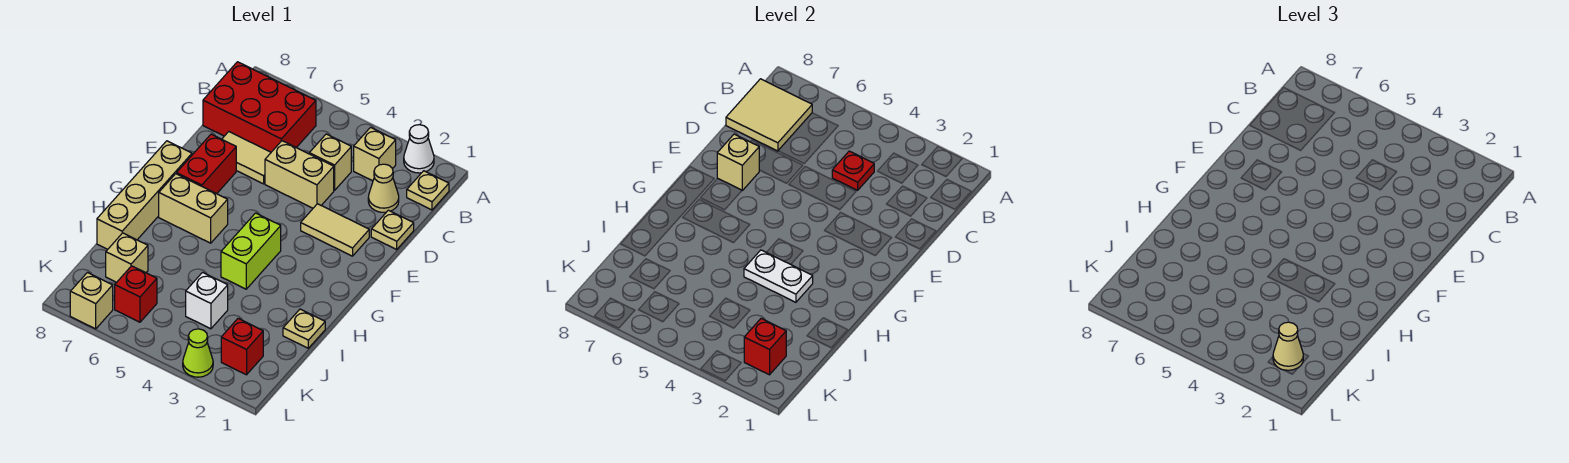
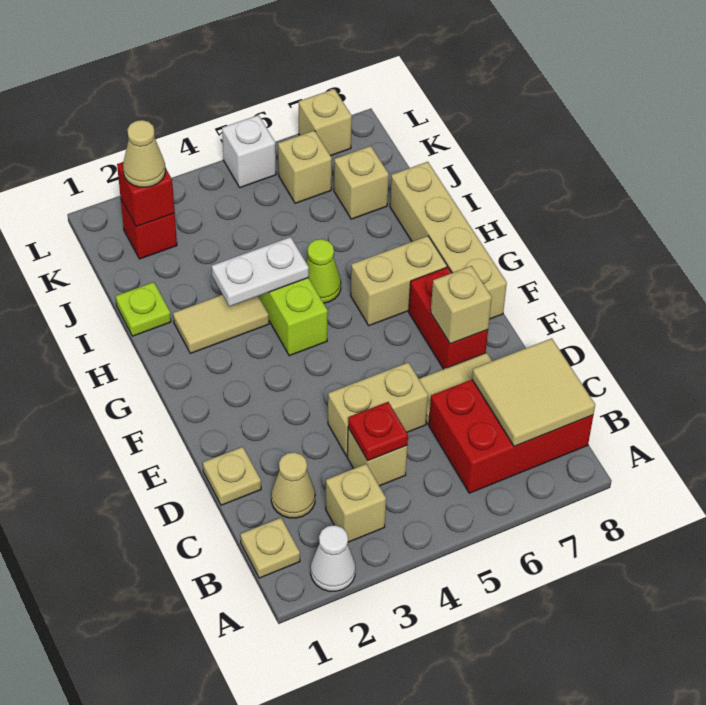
tan 1x2 tile [301,204,369,256] -> tan 1x2 tile moved to [173,295,269,353]
tan 1x1 plate [283,309,325,348] -> lime 1x1 plate [116,282,171,336]
white 1x1 brick [186,272,228,329] -> white 1x1 brick moved to [222,115,276,188]
red 1x1 brick [115,266,157,322] -> tan 1x1 brick [278,130,332,203]
lime 1x1 cone [183,329,213,377] -> lime 1x1 cone moved to [306,239,341,303]

